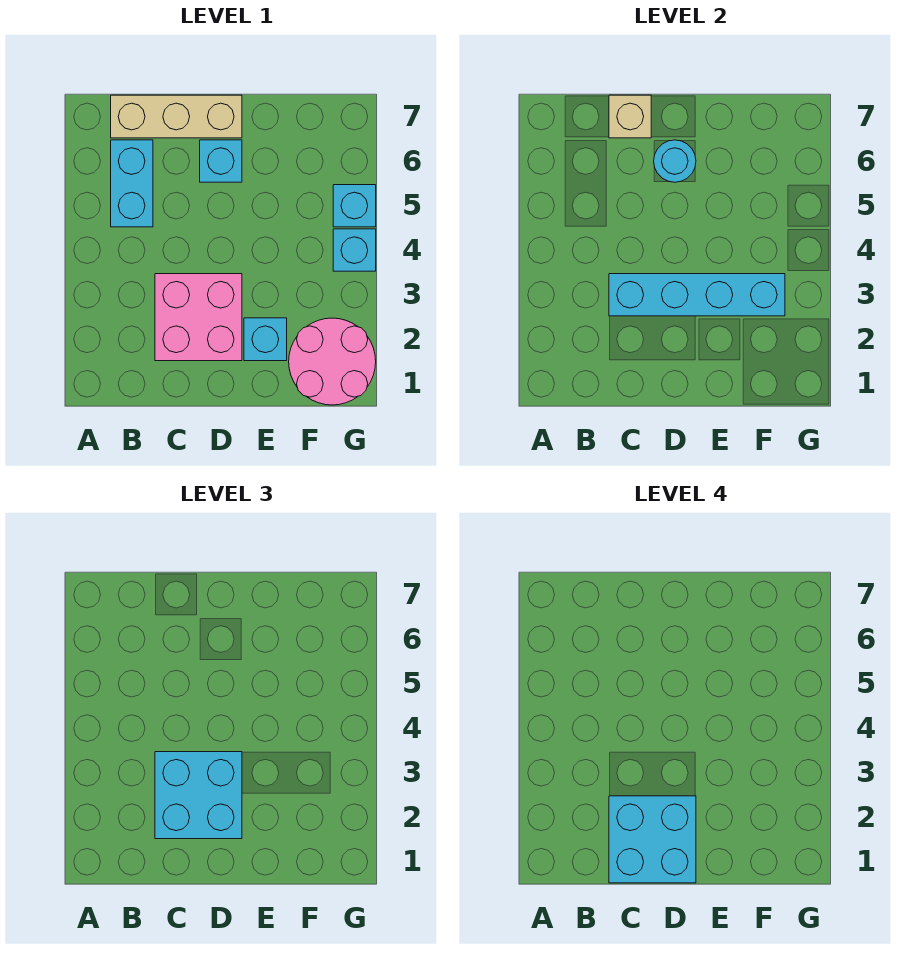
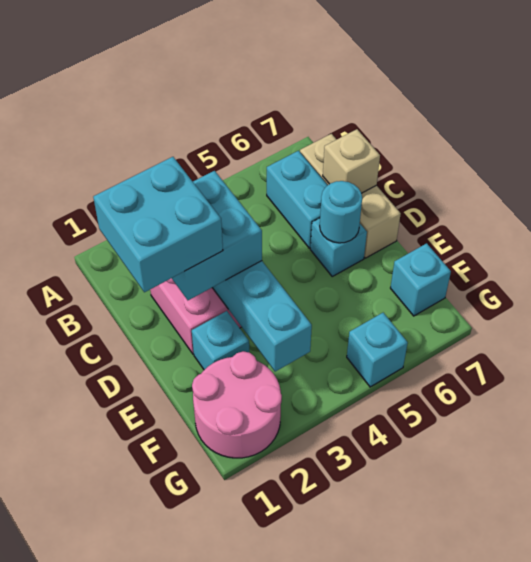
cyan 1x2 brick [111,140,153,227] -> cyan 1x2 brick turned to [267,151,328,248]
cyan 1x1 brick [333,229,376,271] -> cyan 1x1 brick moved to [391,243,451,316]

